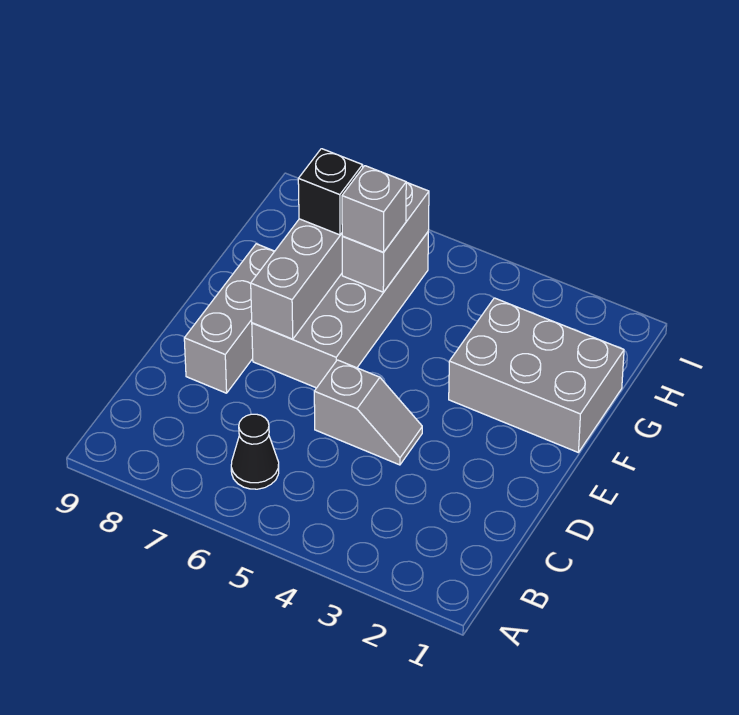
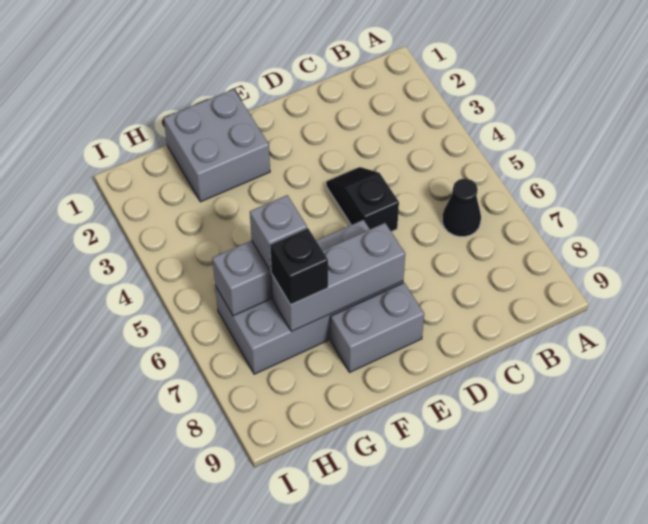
grey 1x2 slope [314,360,422,465] -> black 1x2 slope [326,167,399,232]
grey 1x3 brick [184,244,275,393] -> grey 1x2 brick [331,283,424,372]
grey 2x3 brick [449,298,624,453] -> grey 2x2 brick [164,89,270,202]

